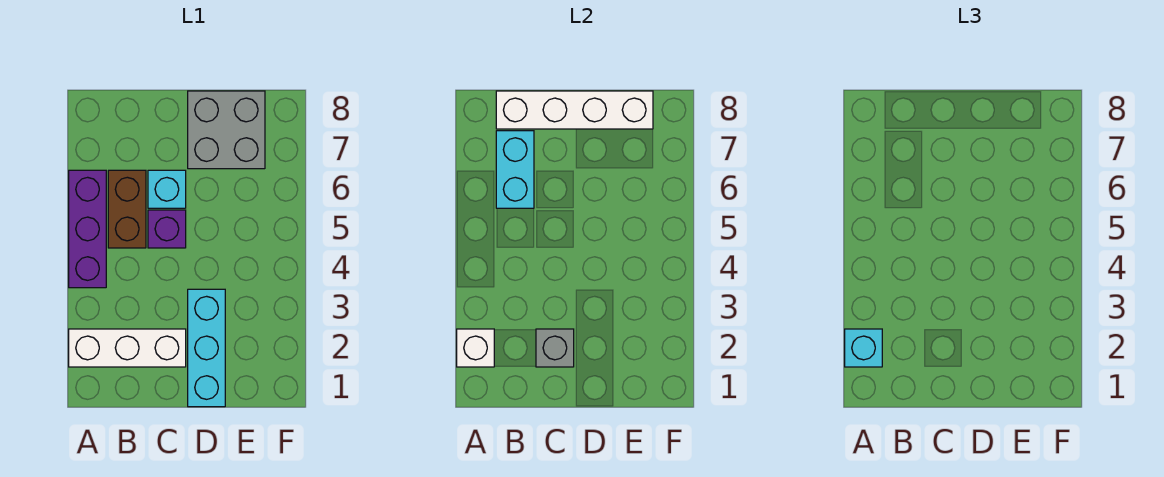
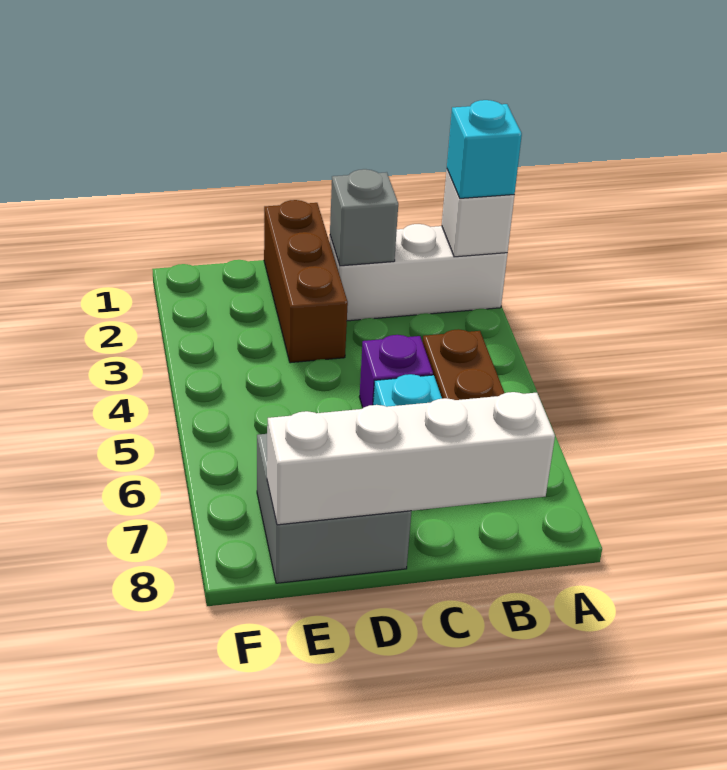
purple 1x3 brick [69,170,106,288] -> none
cyan 1x2 brick [496,131,534,208] -> none
cyan 1x3 brick [188,289,225,407] -> brown 1x3 brick [264,200,348,363]

